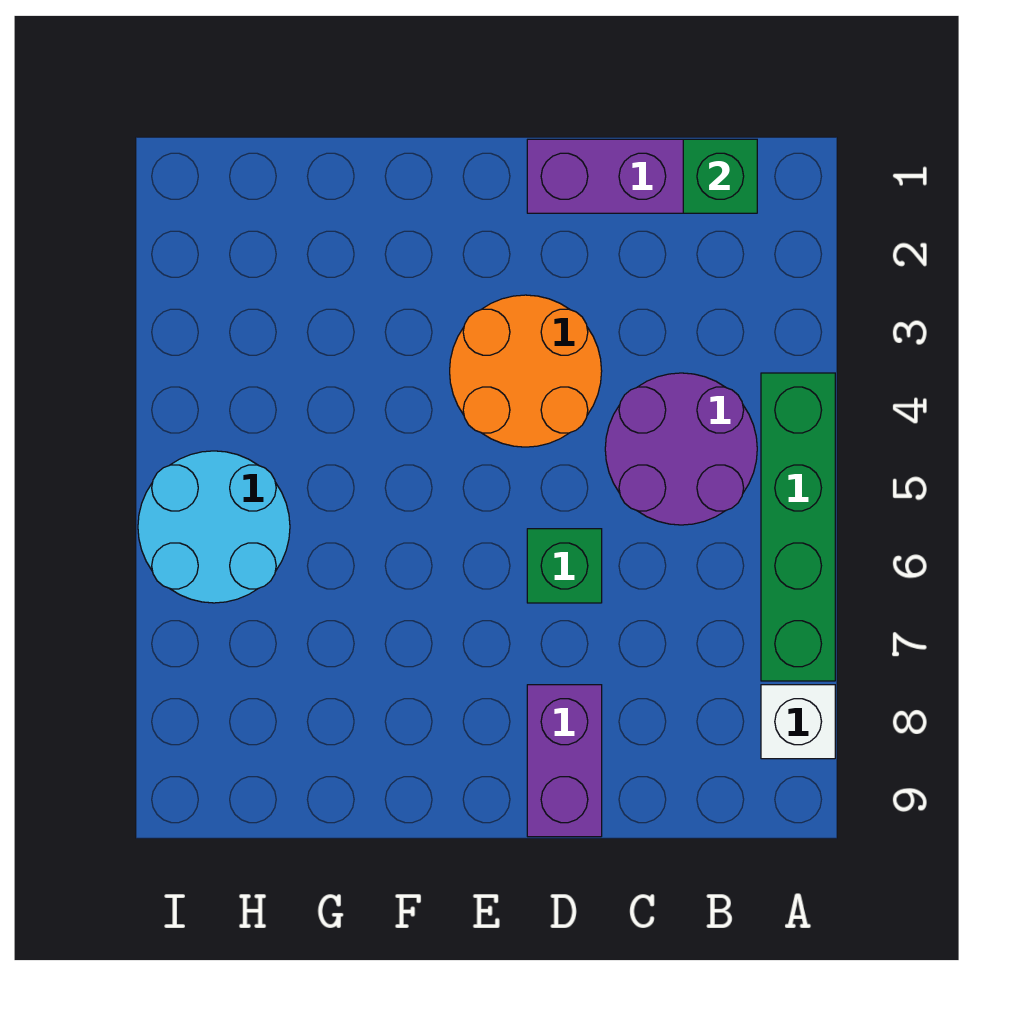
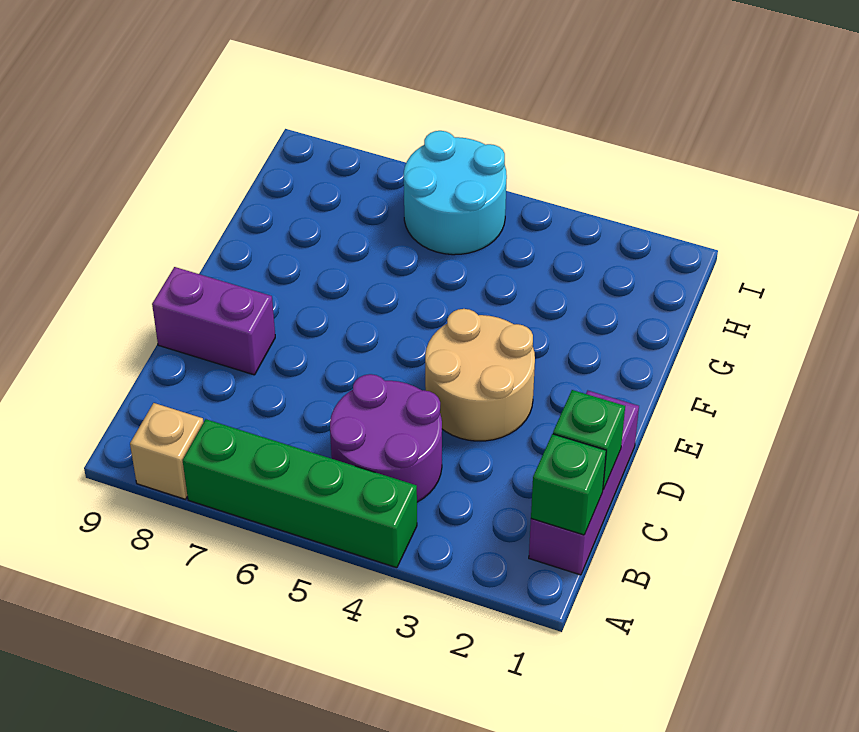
white 1x1 brick [761,685,835,759] -> tan 1x1 brick [130,403,204,499]
orange 2x2 round brick [450,295,602,447] -> tan 2x2 round brick [425,309,535,441]
green 1x1 brick [527,529,602,603] -> green 1x1 brick moved to [553,390,625,490]

